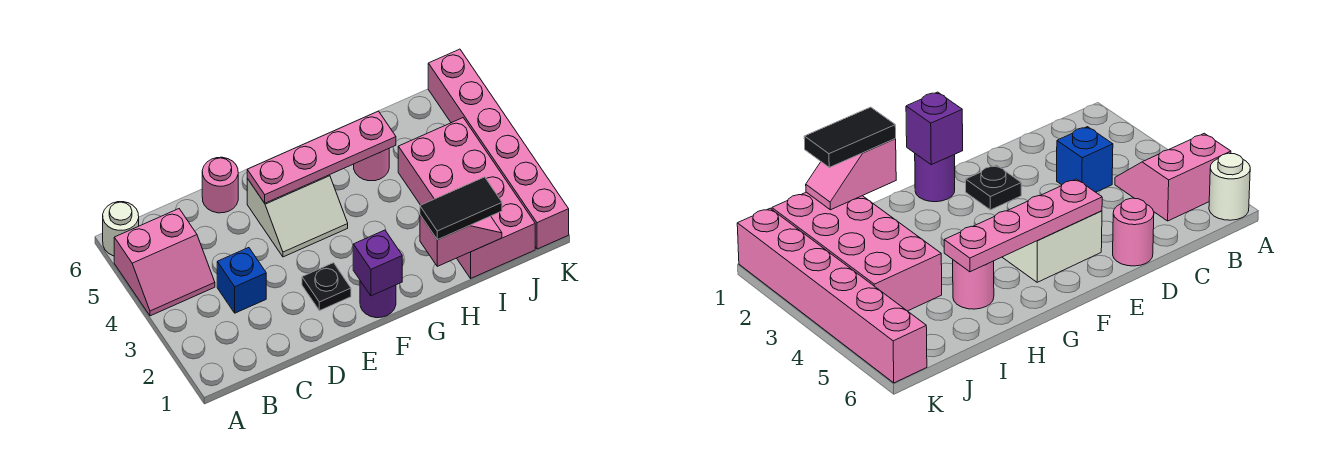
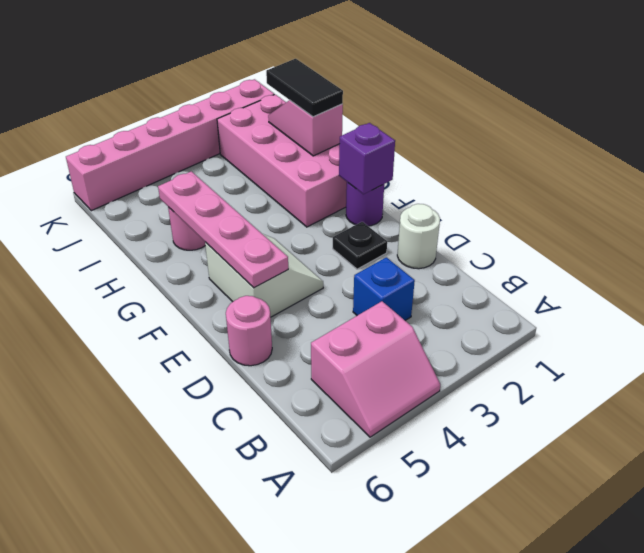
pink 2x2 slope [114,209,215,316] -> pink 2x2 slope turned to [311,301,440,437]
white 1x1 round brick [103,202,139,256] -> white 1x1 round brick moved to [397,204,440,269]
pink 2x4 brick [398,118,535,278] -> pink 2x4 brick turned to [217,95,347,227]

